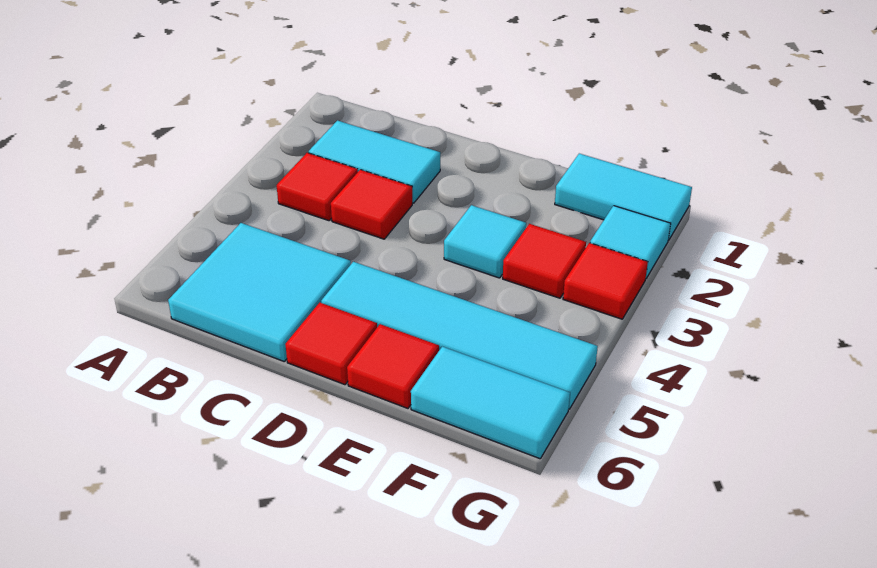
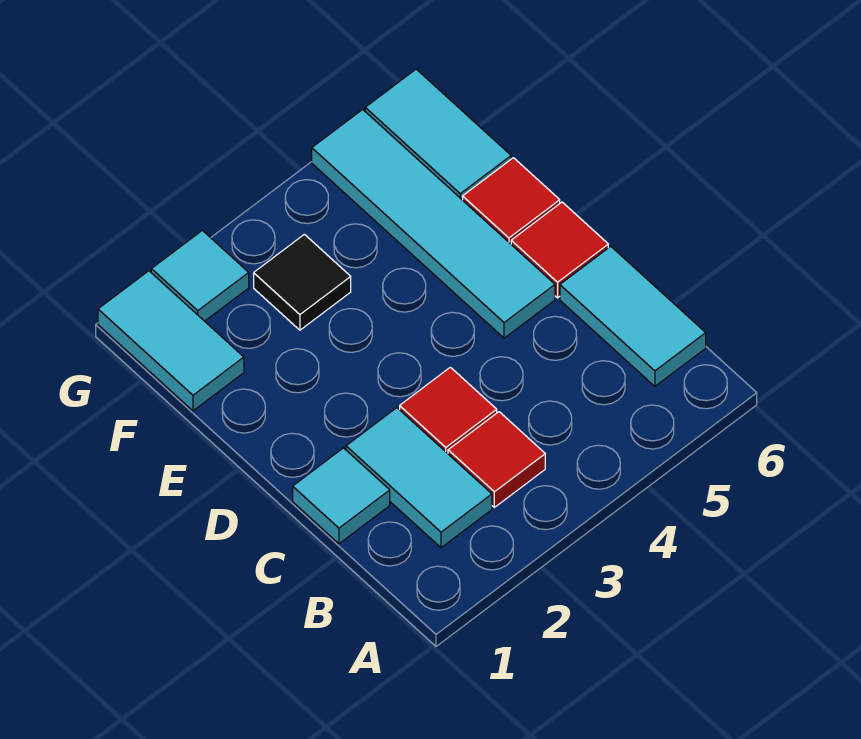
cyan 2x2 tile [168,223,351,361] -> cyan 1x2 tile [560,246,706,386]
cyan 1x1 tile [444,205,526,278] -> cyan 1x1 tile moved to [293,448,390,544]
red 1x1 tile [503,224,586,298] -> black 1x1 tile [254,234,351,330]
red 1x1 tile [563,243,648,319] -> none

